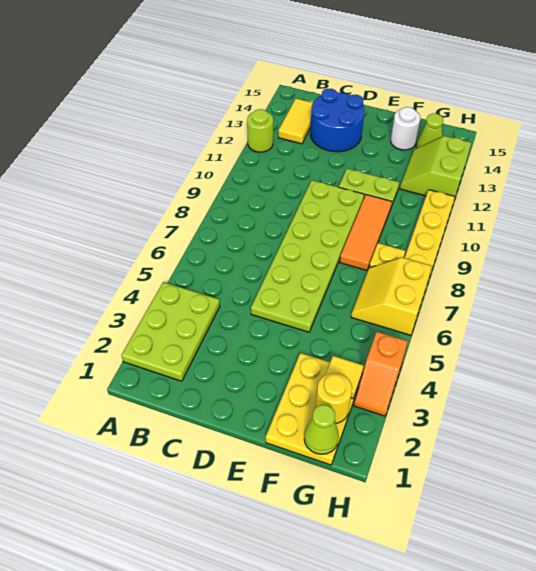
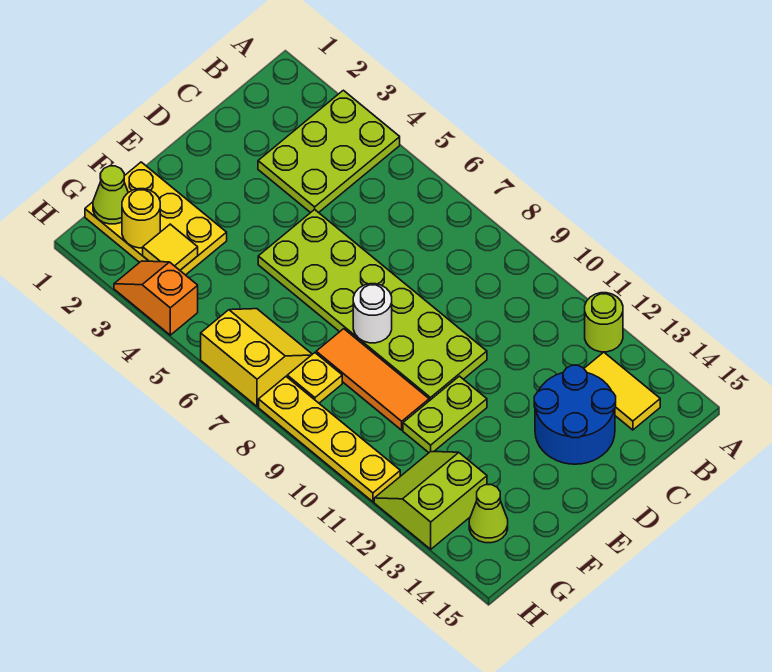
lime 2x3 plate [121,282,220,381] -> lime 2x3 plate turned to [258,90,400,213]
white 1x1 round brick [391,107,420,150] -> white 1x1 round brick moved to [353,284,392,343]
lime 2x2 slope [400,136,471,197] -> lime 2x2 slope turned to [374,452,487,549]

